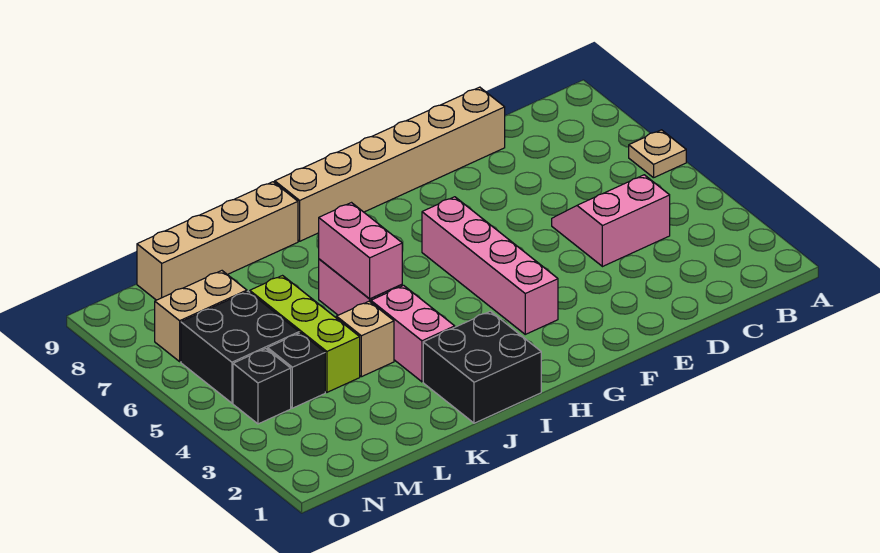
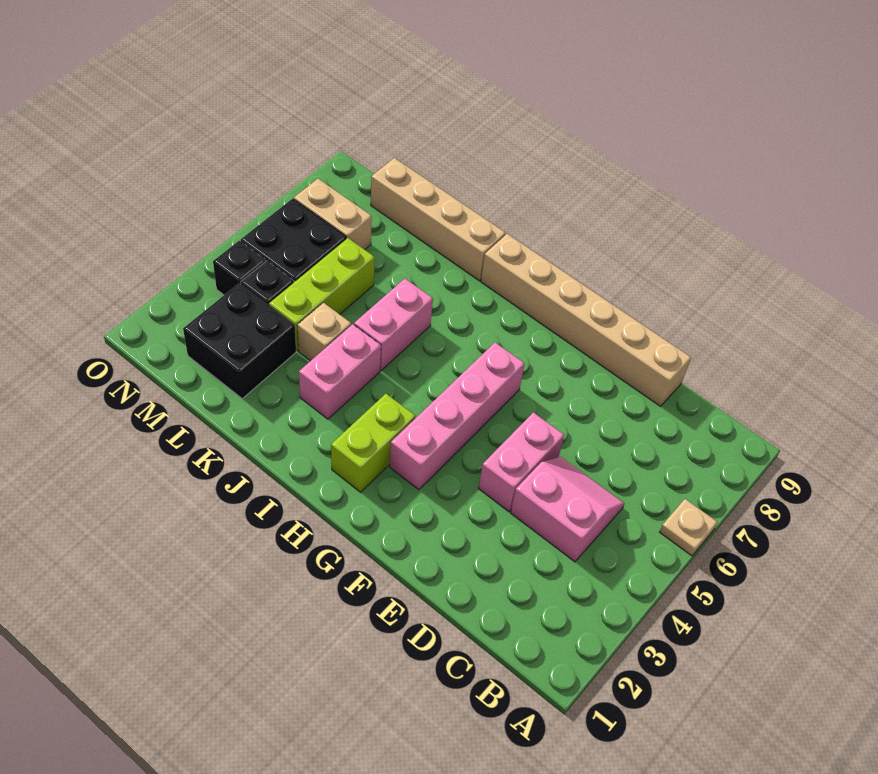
none -> lime 1x2 brick [331,394,415,492]
black 2x2 brick [423,311,541,423] -> black 2x2 brick moved to [183,283,296,399]
pink 1x2 brick [319,203,402,299] -> pink 1x2 brick moved to [478,412,564,511]

